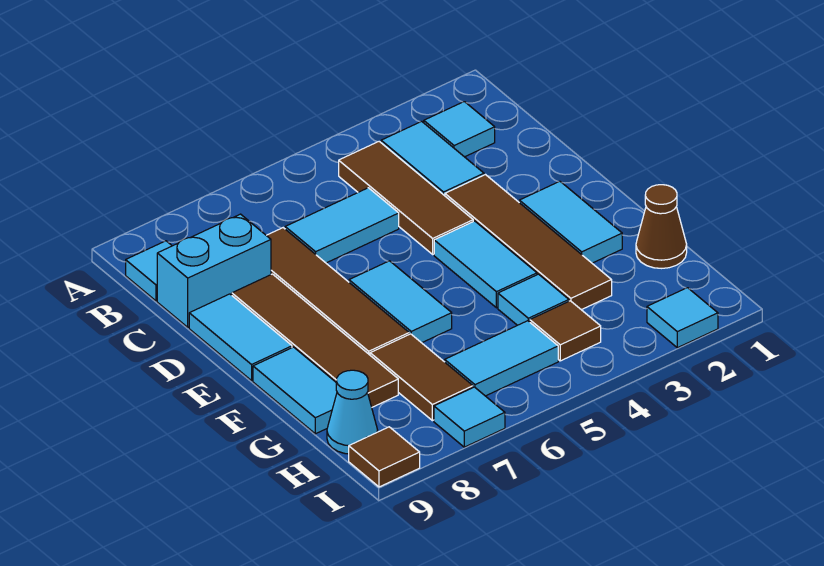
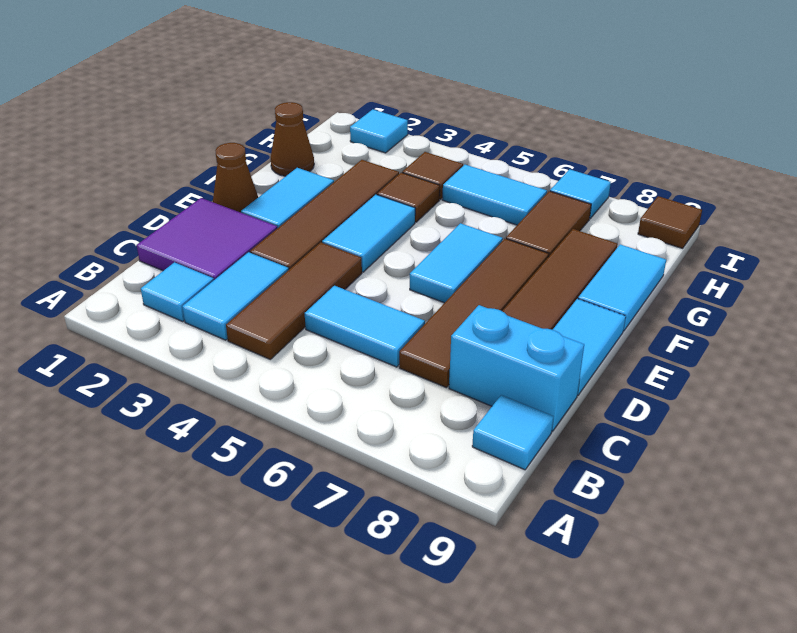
none -> purple 2x2 tile [137,198,277,280]
none -> brown 1x1 cone [213,143,258,212]
cyan 1x1 tile [498,274,569,325] -> brown 1x1 tile [377,173,440,222]
cyan 1x1 cone [327,370,378,454] -> none

